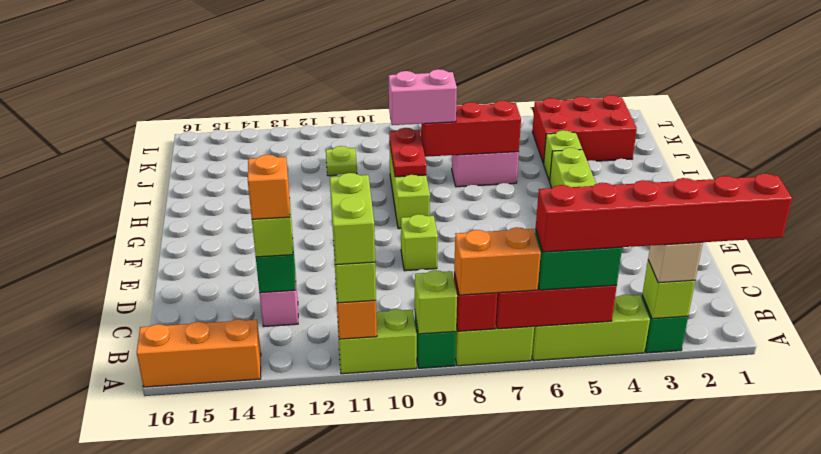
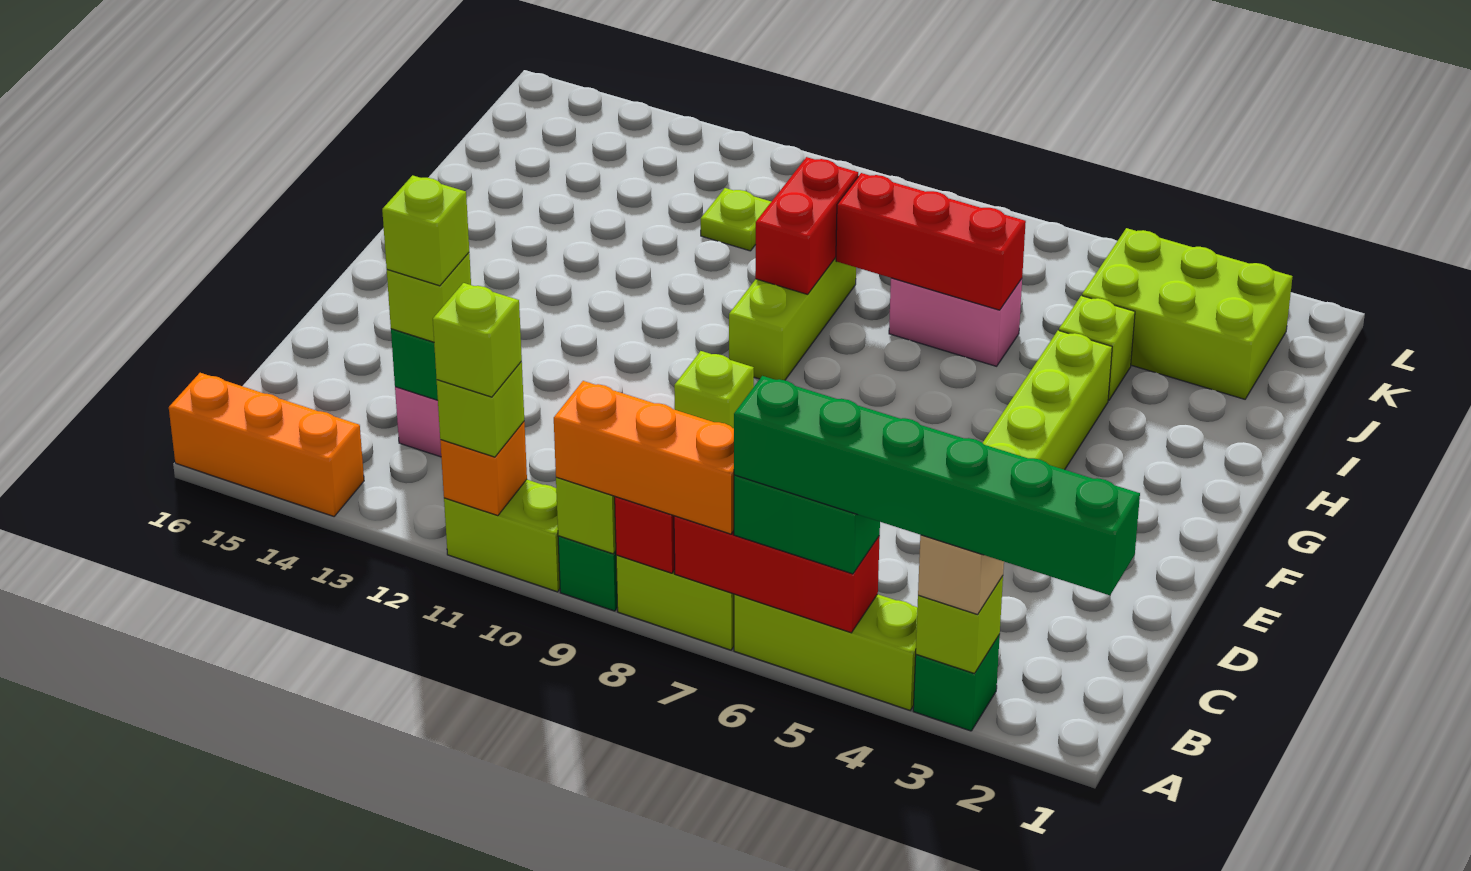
red 1x6 brick [536,174,792,252] -> green 1x6 brick [734,376,1140,595]
orange 1x2 brick [454,227,541,295] -> orange 1x3 brick [554,381,734,534]
lime 1x2 brick [330,173,375,265] -> lime 1x1 brick [433,283,522,397]
orange 1x1 brick [248,155,290,219] -> lime 1x1 brick [382,175,469,286]
red 1x2 plate [389,128,426,177] -> red 1x2 brick [755,157,858,294]
pink 1x2 brick [389,69,457,125] -> none
red 2x3 brick [532,95,637,164] -> lime 2x3 brick [1082,228,1293,399]

